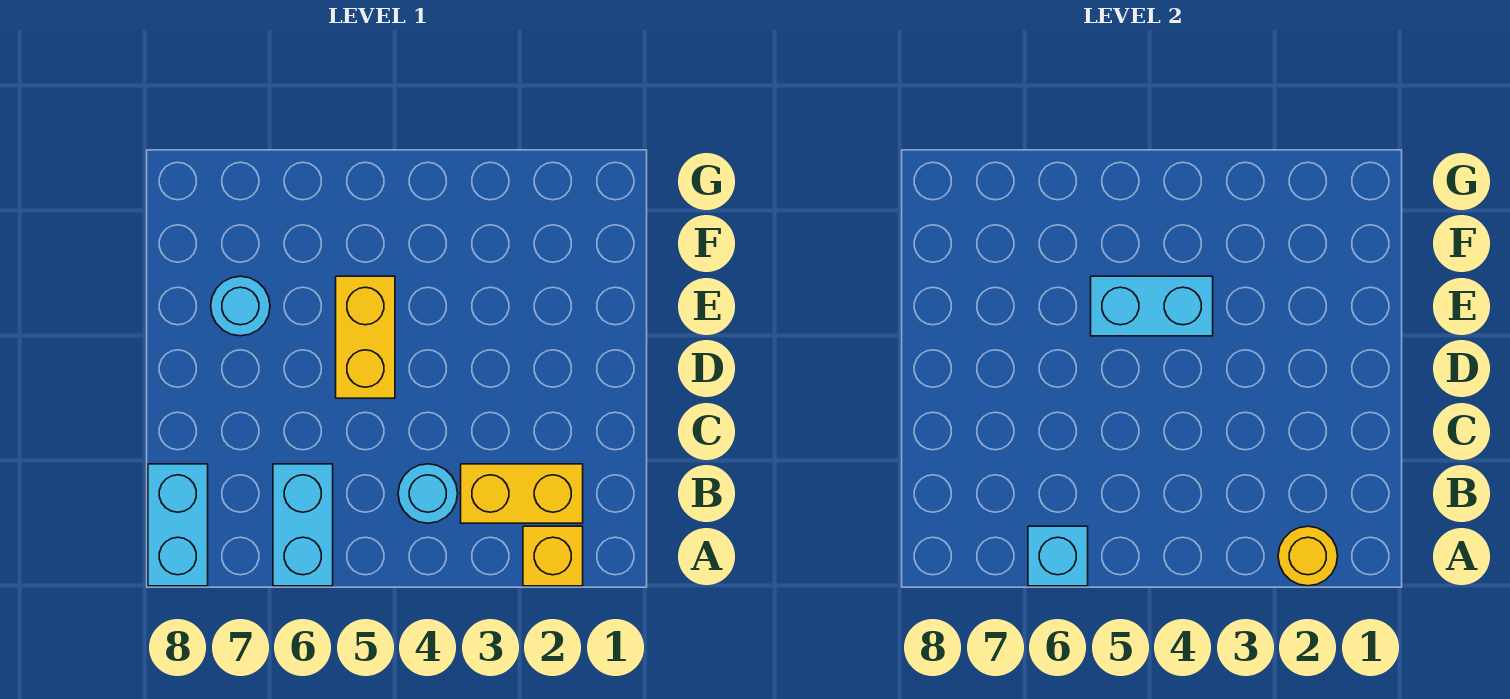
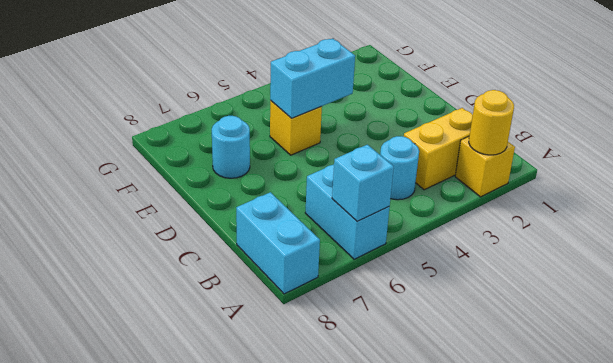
yellow 1x2 brick [336,276,395,398] -> yellow 1x1 brick [270,101,322,155]

